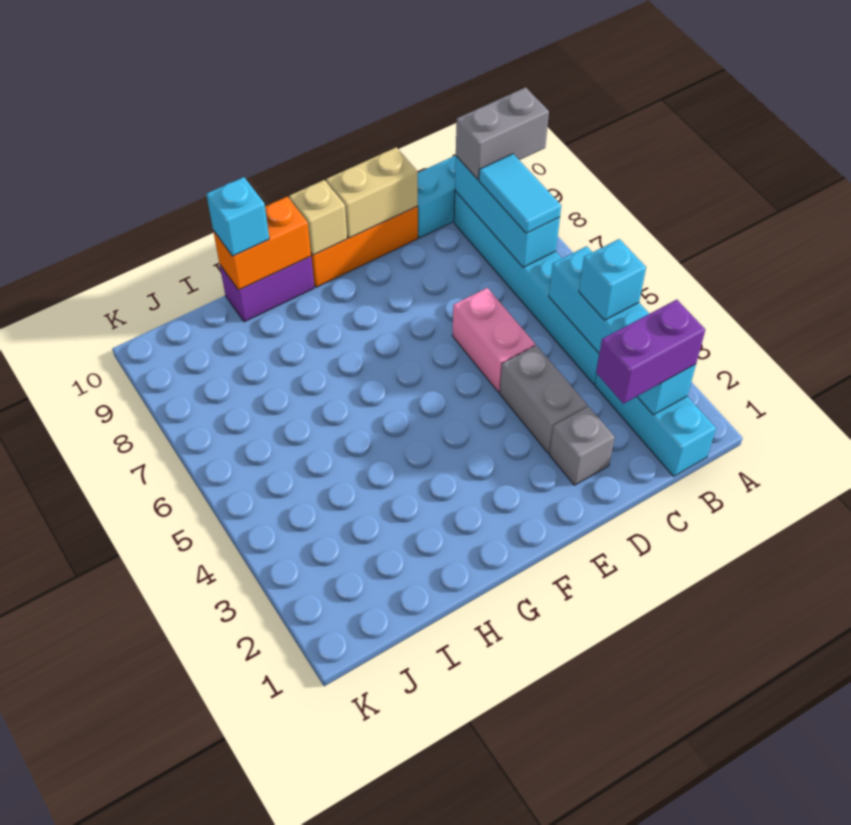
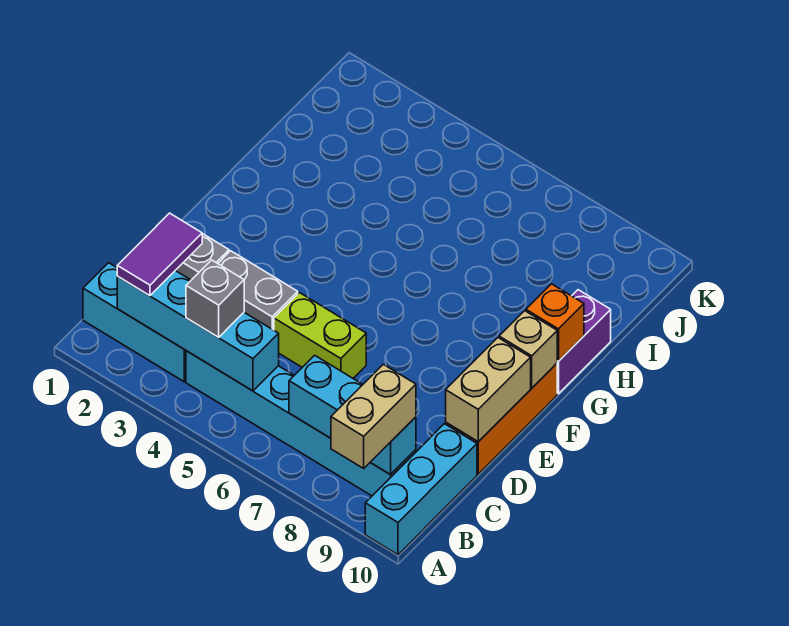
grey 1x2 brick [456,87,549,179] -> tan 1x2 brick [331,364,416,468]
purple 1x2 brick [596,300,705,404] -> purple 1x2 tile [117,213,202,296]
cyan 1x1 brick [579,239,646,320] -> grey 1x1 brick [186,260,244,337]
cyan 1x2 tile [479,154,561,233] -> none
pink 1x2 brick [452,288,535,392] -> lime 1x2 brick [274,293,366,378]
orange 1x2 brick [213,197,311,290] -> orange 1x1 brick [526,284,584,361]
cyan 1x1 brick [206,177,269,256] -> none

